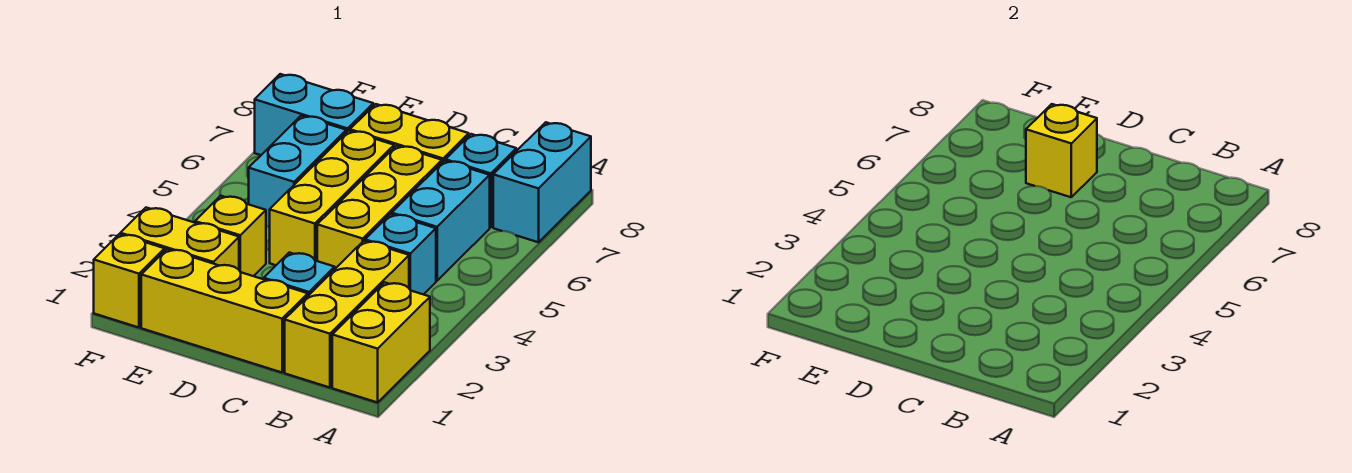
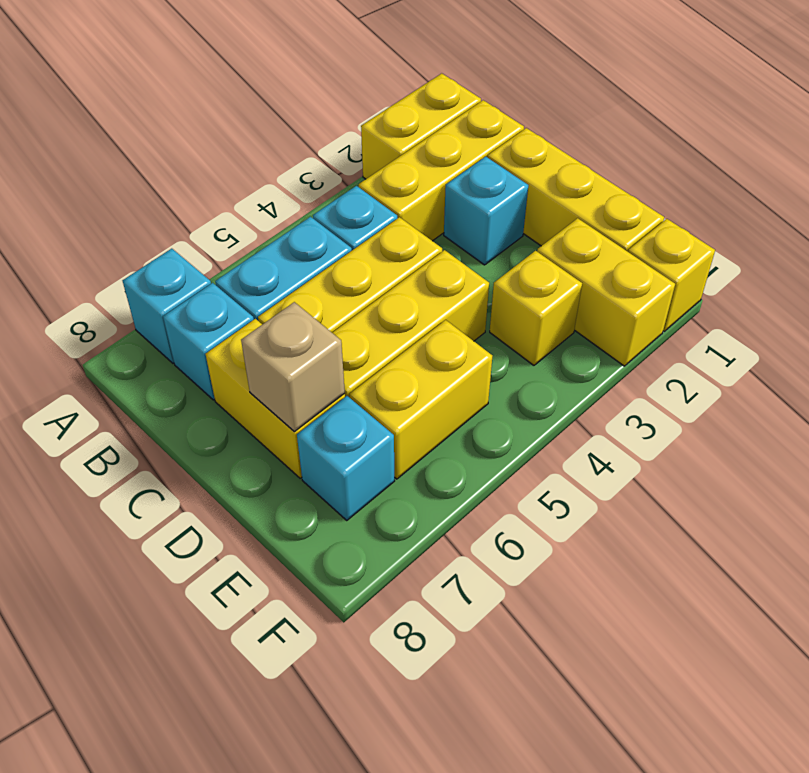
cyan 1x2 brick [493,122,591,242] -> cyan 1x1 brick [122,249,211,363]
yellow 1x1 brick [1026,104,1097,197] -> tan 1x1 brick [241,302,345,432]
cyan 1x2 brick [249,116,346,228] -> yellow 1x2 brick [350,320,492,479]
cyan 1x2 brick [255,74,373,155] -> cyan 1x1 brick [297,396,395,520]

